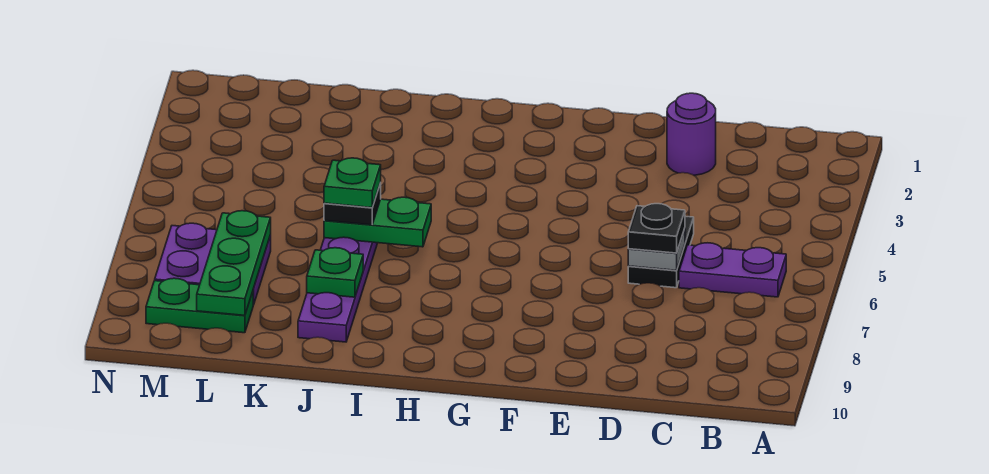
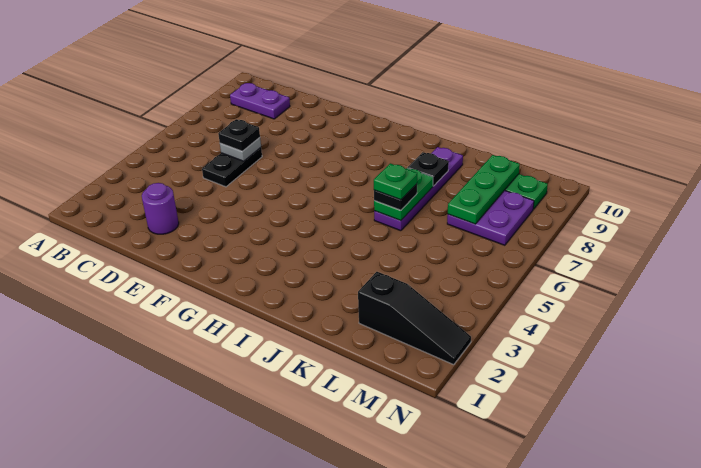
purple 1x2 plate [679,243,786,297] -> purple 1x2 plate moved to [230,83,290,119]
green 1x2 plate [324,197,431,247] -> green 1x2 plate turned to [374,168,433,221]
green 1x1 plate [307,248,363,297] -> black 1x1 plate [408,152,449,186]
none -> black 1x3 slope [358,272,471,365]

